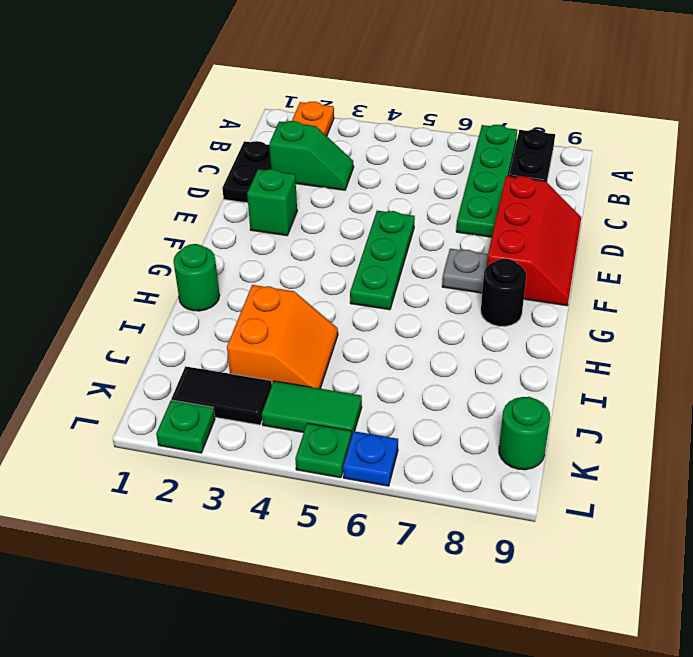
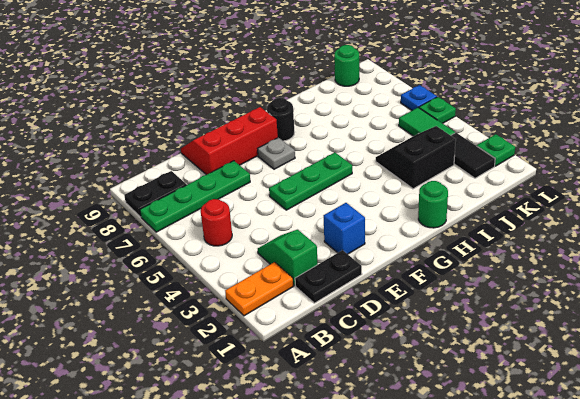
none -> red 1x1 round brick [201,199,232,246]
green 1x1 brick [247,169,297,236] -> blue 1x1 brick [324,203,365,254]
orange 2x2 slope [227,285,338,388] -> black 2x2 slope [376,126,456,189]

